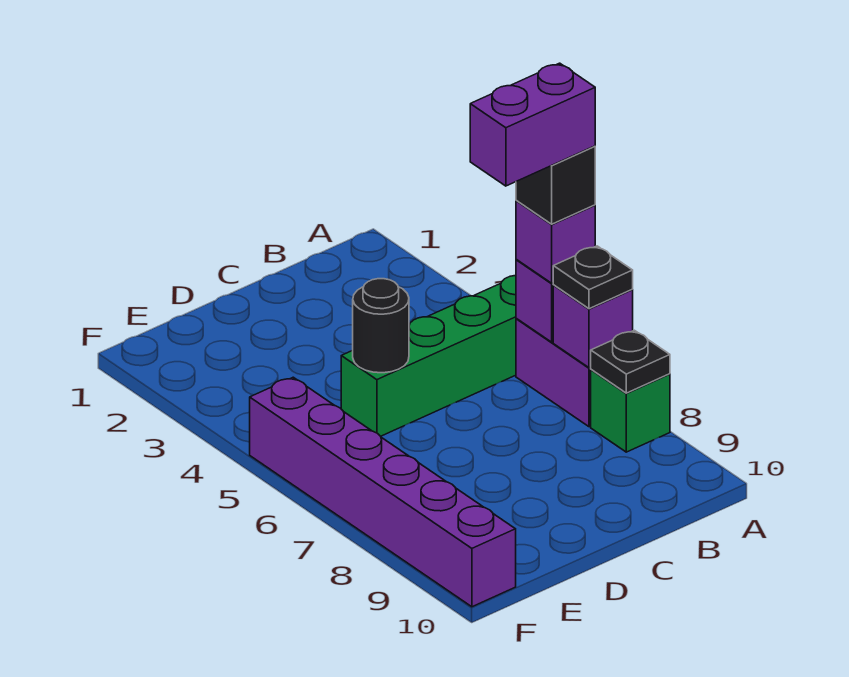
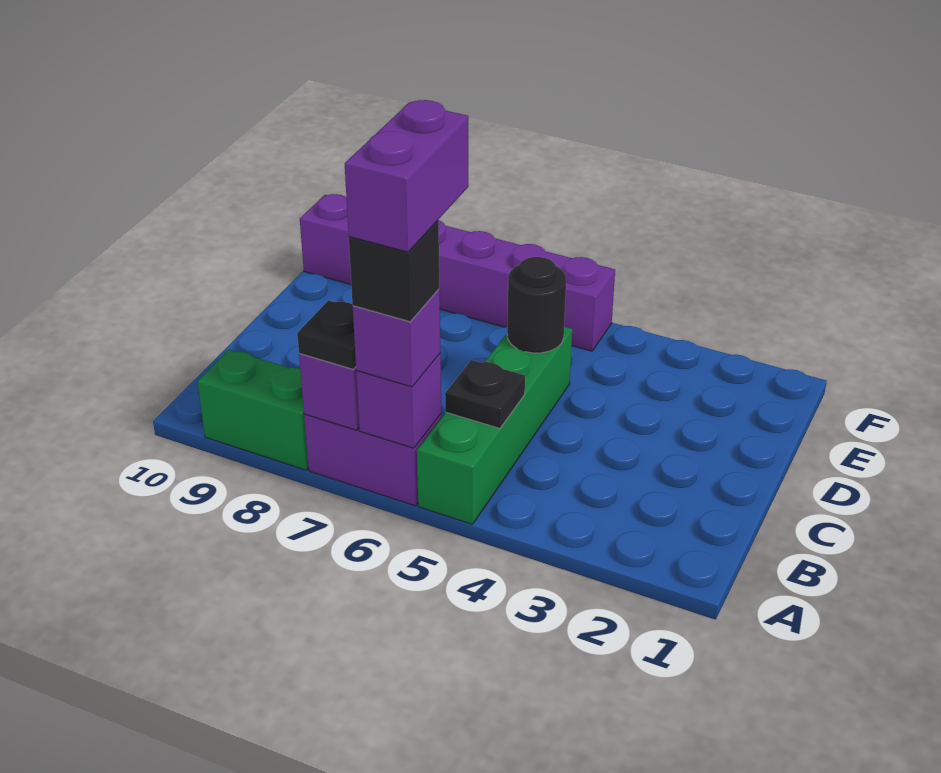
green 1x1 brick [591,370,670,452] -> green 1x2 brick [197,350,309,470]
black 1x1 plate [591,330,670,393] -> black 1x1 plate moved to [445,360,525,429]

